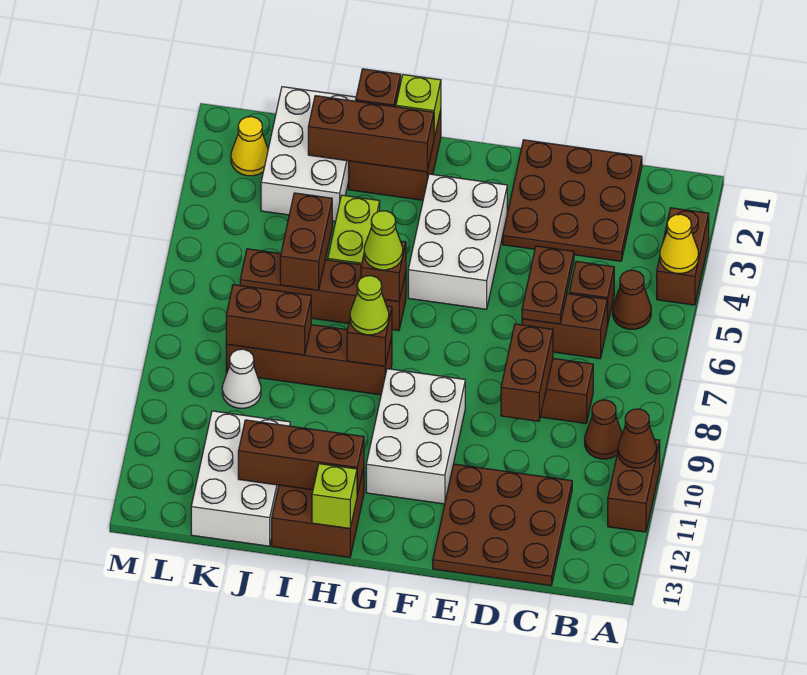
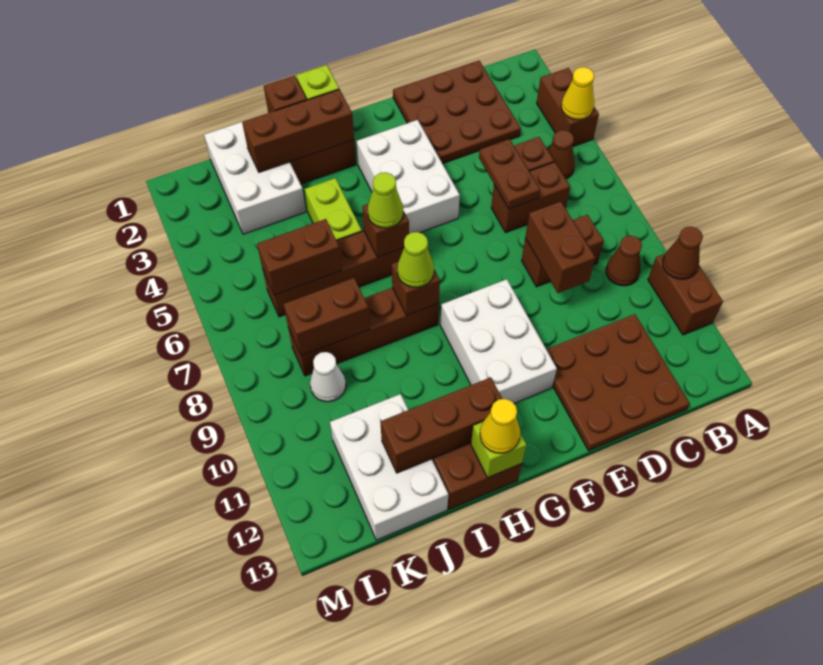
brown 1x2 brick [280,193,332,290] -> brown 1x2 brick turned to [257,219,342,295]
yellow 1x1 cone [231,117,268,176] -> yellow 1x1 cone moved to [480,399,520,453]

